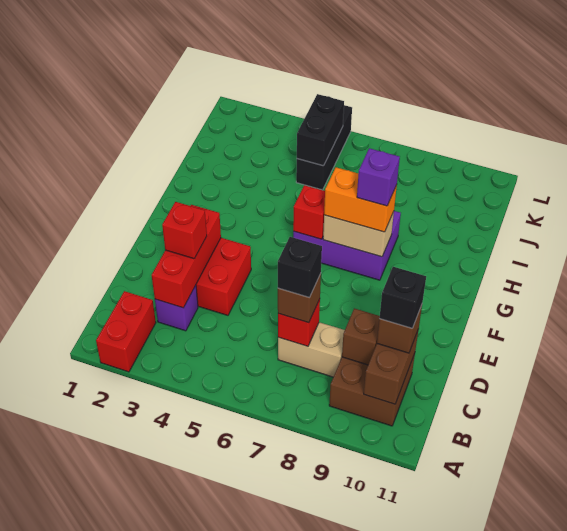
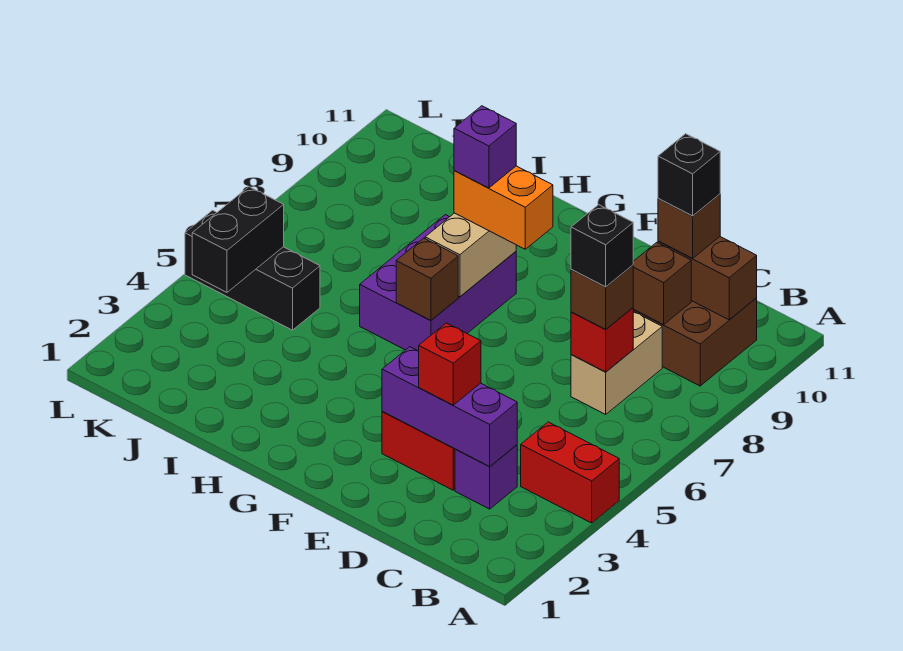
red 1x2 brick [96,291,156,372] -> red 1x2 brick moved to [521,422,619,523]
red 1x3 brick [152,205,221,308] -> purple 1x3 brick [382,347,517,466]
red 1x1 brick [293,185,325,239] -> brown 1x1 brick [396,238,458,321]
orange 1x2 brick [324,167,397,232] -> orange 1x2 brick turned to [454,166,553,249]
black 1x2 brick [297,94,344,166] -> black 1x2 brick turned to [192,187,284,292]

